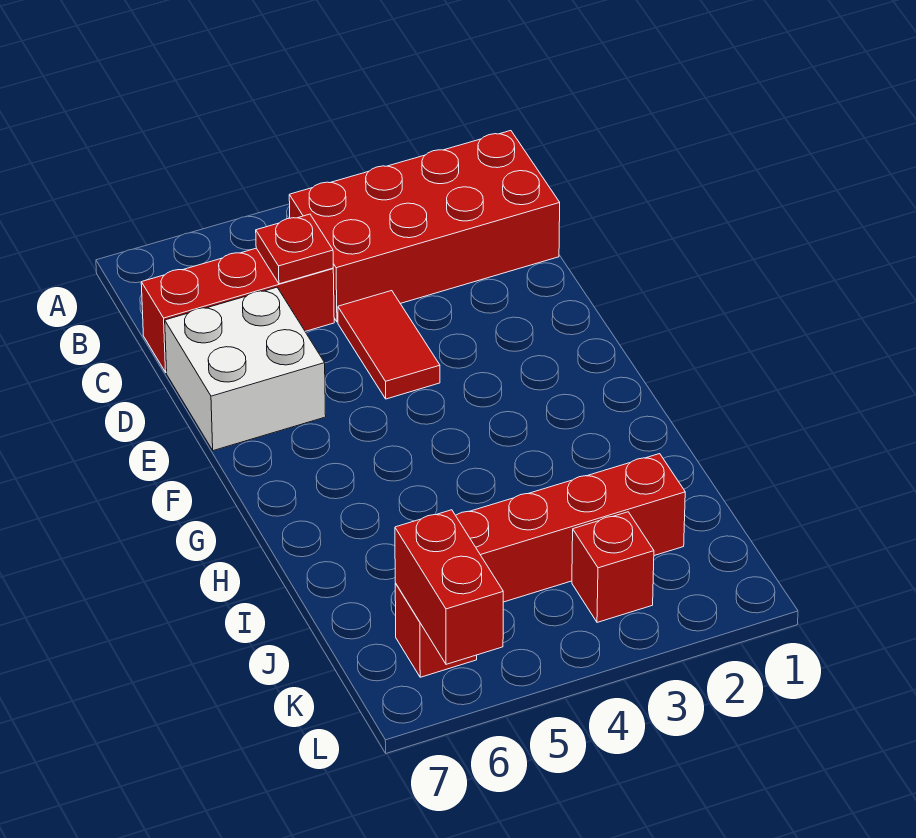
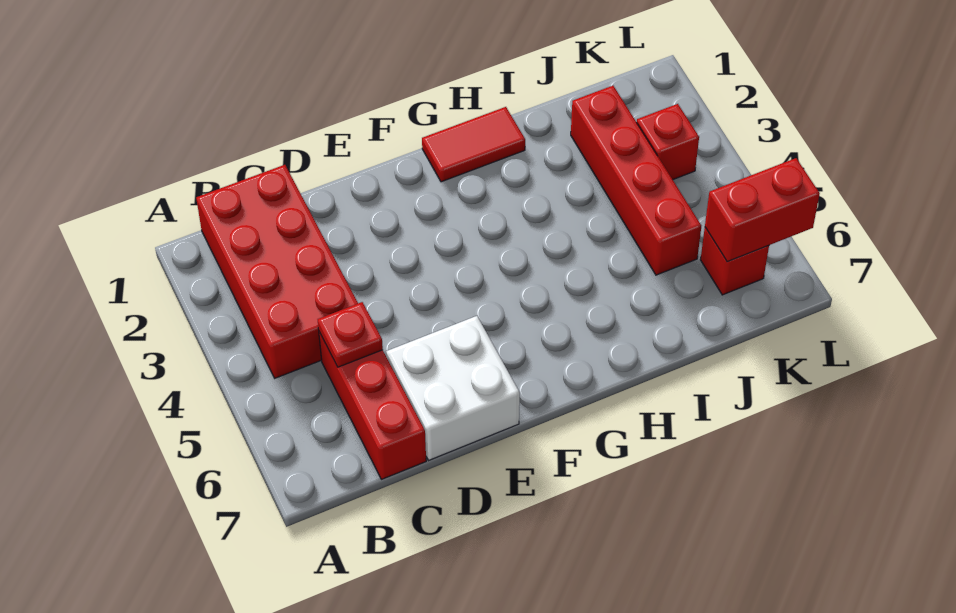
red 1x2 tile [338,291,440,399] -> red 1x2 tile moved to [422,107,525,182]

